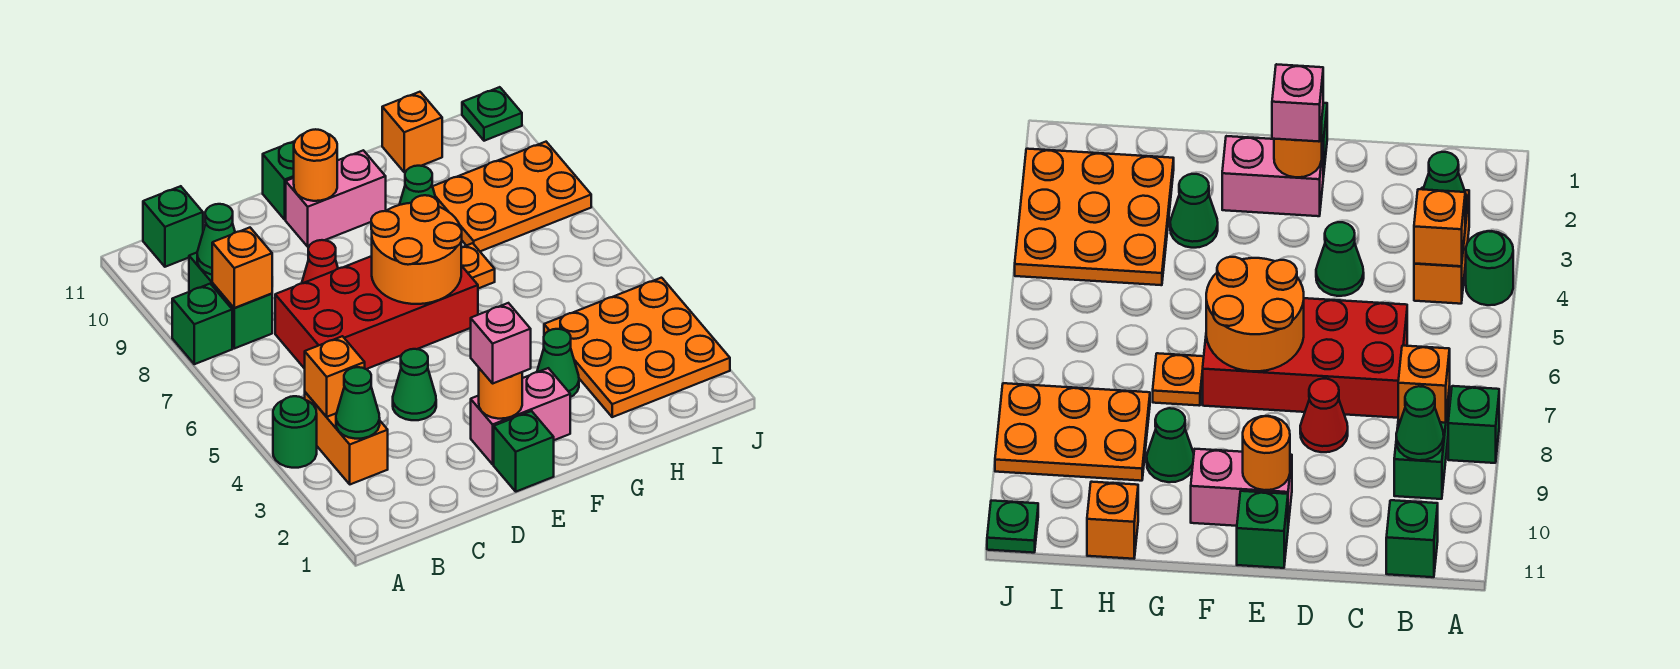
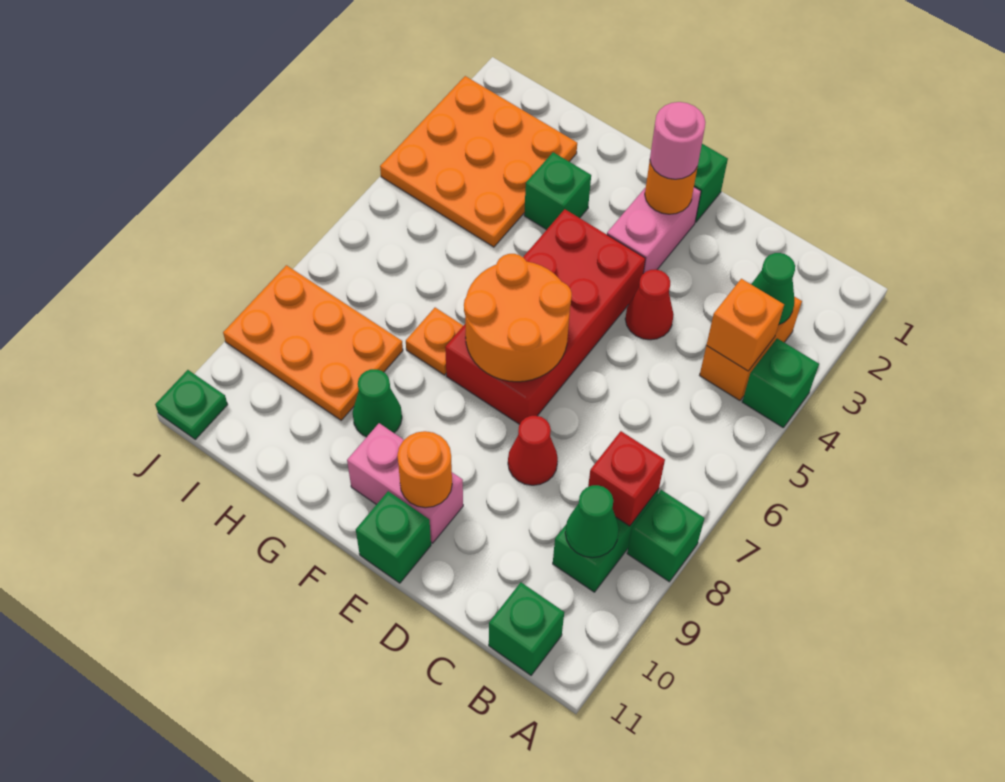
green 1x1 round brick [273,396,317,468] -> green 1x1 brick [742,338,819,428]
orange 1x1 brick [212,228,272,308] -> red 1x1 brick [588,431,665,526]
red 2x4 brick [275,256,478,369] -> red 2x4 brick turned to [445,209,645,424]
green 1x1 cone [393,349,436,420] -> red 1x1 cone [625,269,674,340]
pink 1x2 brick [471,368,570,464] -> pink 1x2 brick turned to [607,187,701,274]
pink 1x1 brick [471,303,531,383] -> pink 1x1 round brick [650,102,705,179]
green 1x1 cone [537,329,579,397] -> green 1x1 brick [524,152,591,230]
orange 1x1 brick [382,92,442,172] -> none

